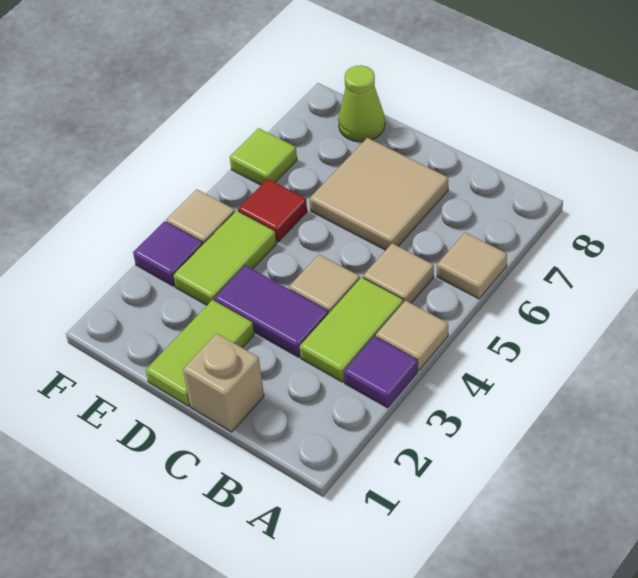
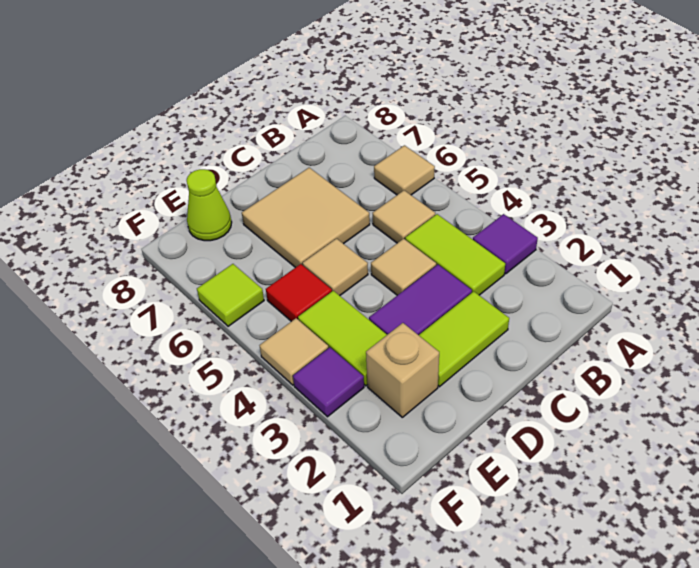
tan 1x1 tile [376,301,448,370] -> tan 1x1 tile moved to [303,239,368,296]
tan 1x1 brick [183,333,264,432] -> tan 1x1 brick moved to [366,323,439,417]
lime 1x2 tile [146,300,254,406] -> lime 1x2 tile turned to [419,291,509,387]

